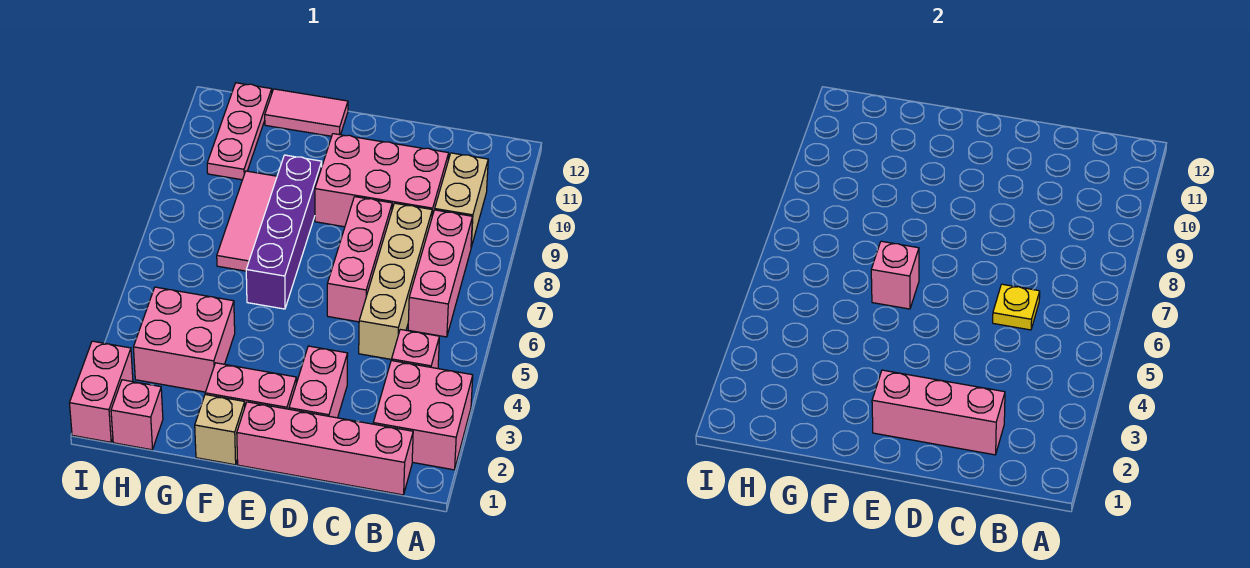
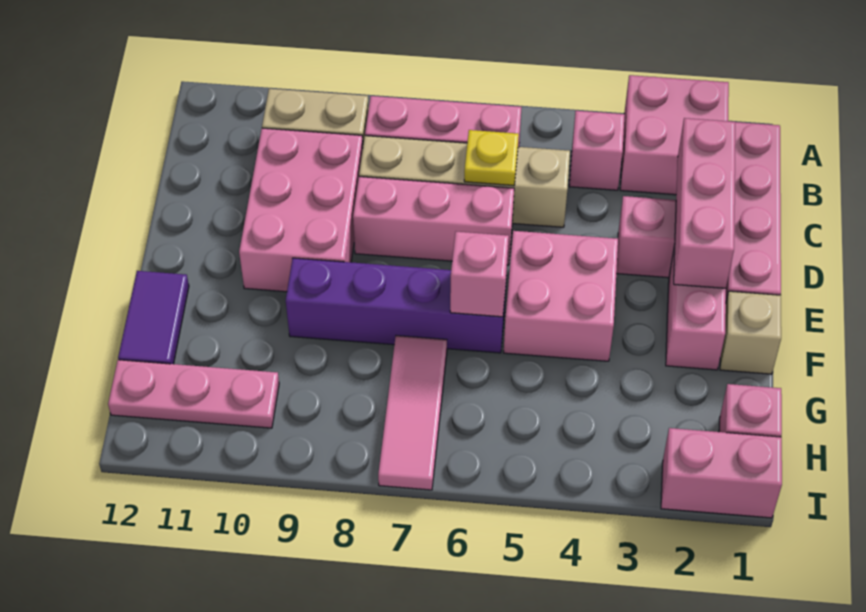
pink 1x2 tile [265,89,348,136] -> purple 1x2 tile [118,271,189,364]
pink 2x2 brick [133,287,235,392] -> pink 2x2 brick moved to [504,231,618,361]
pink 1x3 tile [217,171,277,271] -> pink 1x3 tile turned to [378,336,447,490]

